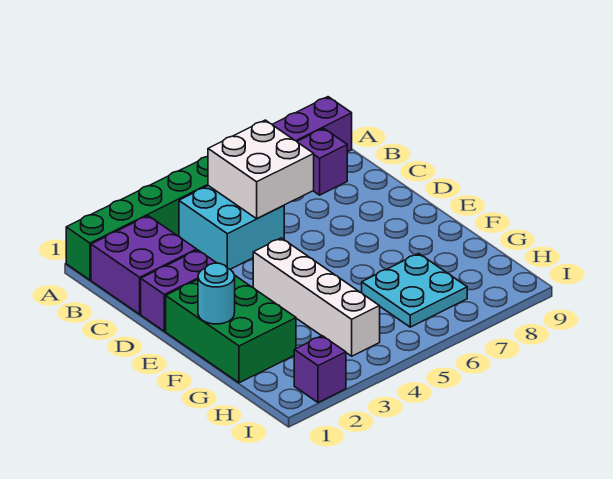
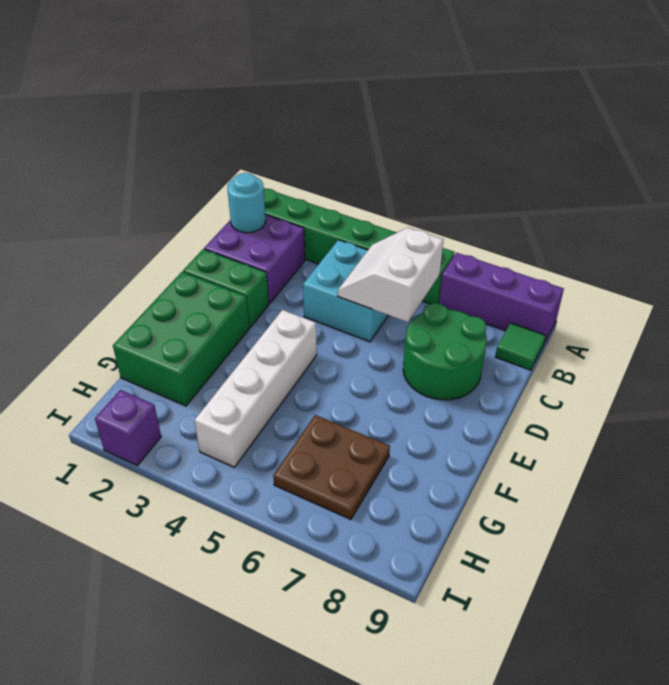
white 2x2 brick [208,120,314,219] -> white 2x2 slope [338,228,443,322]
purple 1x1 brick [297,128,347,195] -> none
none -> green 1x1 tile [495,323,546,370]
none -> green 2x2 round brick [403,303,487,400]
purple 1x2 brick [141,250,216,331] -> green 1x2 brick [183,249,269,327]
cyan 1x1 round brick [198,263,235,324] -> cyan 1x1 round brick moved to [227,173,266,233]
cyan 2x2 plate [362,253,467,327] -> brown 2x2 plate [273,415,390,519]

